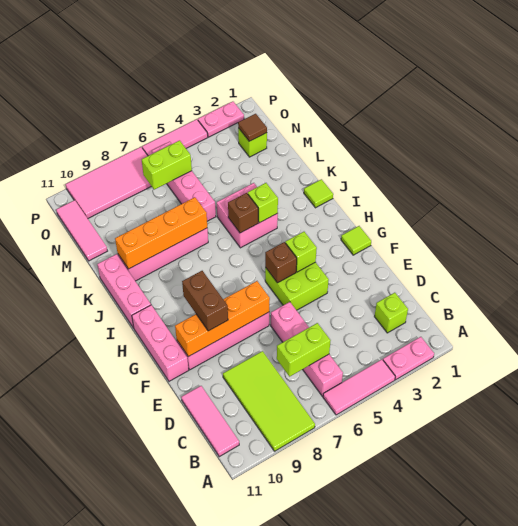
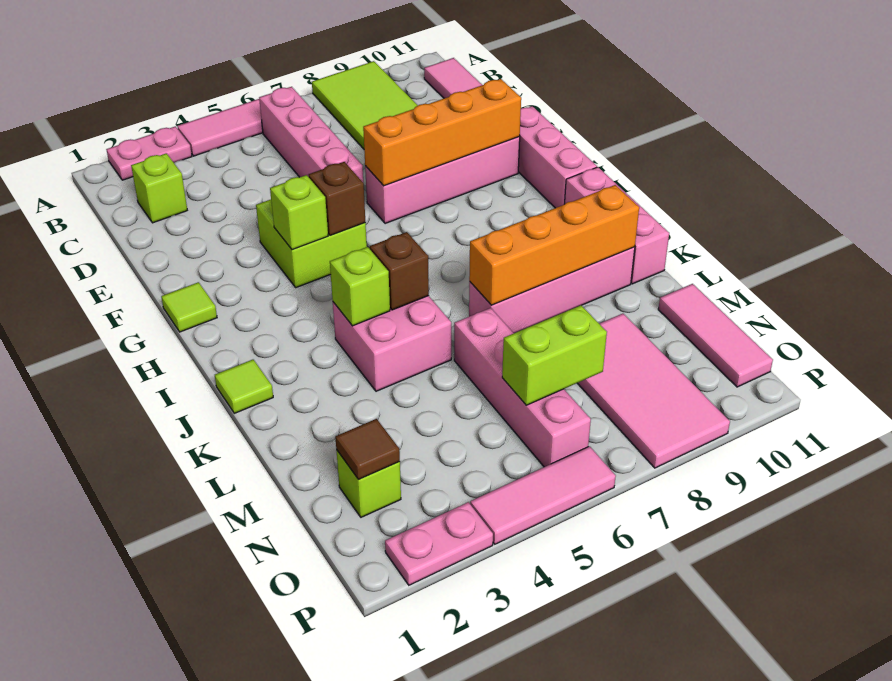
lime 1x2 brick [277,323,331,377] -> none
brown 1x2 brick [182,271,228,331] -> none
pink 2x4 tile [66,147,151,218] -> pink 2x4 tile turned to [577,314,730,468]

